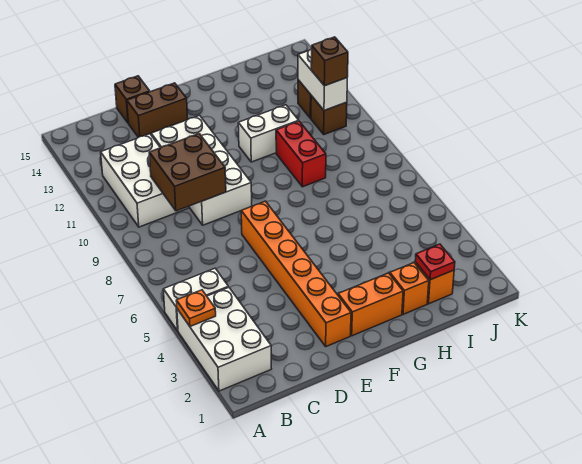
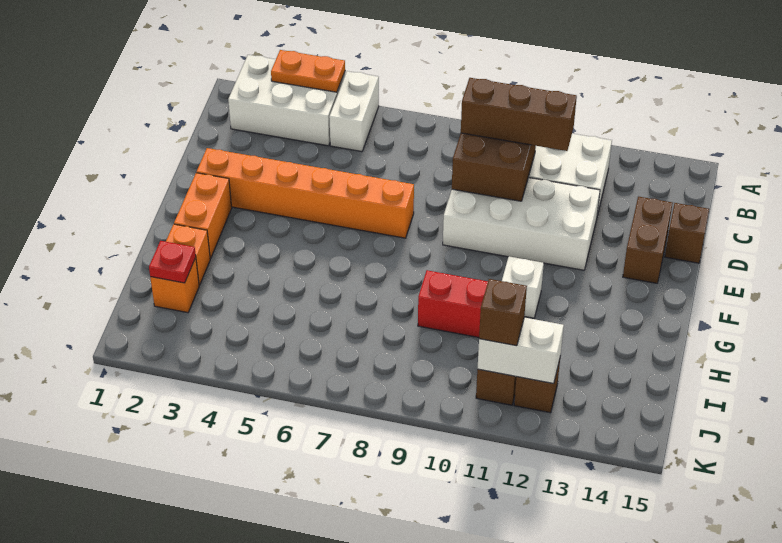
orange 1x1 plate [176,290,216,326] -> orange 1x2 plate [271,50,345,92]
none -> brown 1x3 brick [461,78,577,151]
white 1x2 brick [238,105,299,162] -> white 1x1 brick [502,256,544,318]

